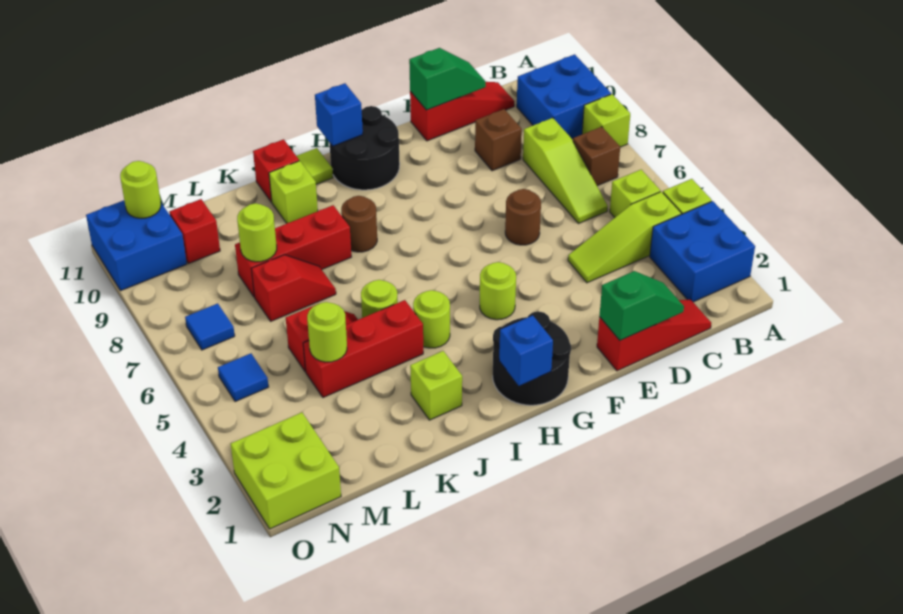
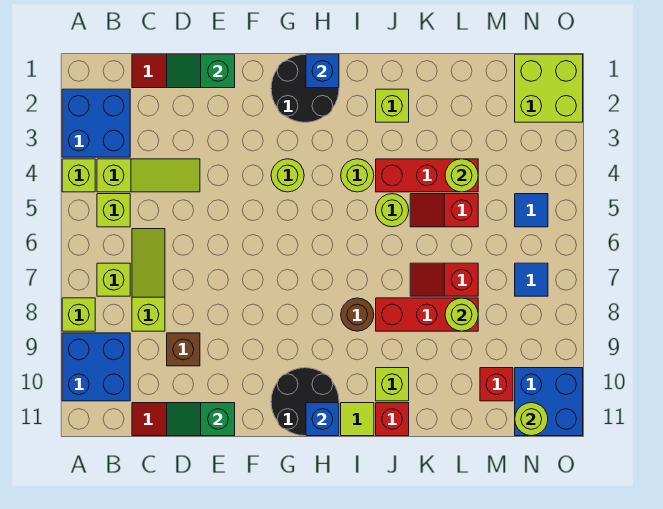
brown 1x1 brick [573,127,620,186] -> lime 1x1 brick [97,263,130,296]
brown 1x1 round brick [505,189,541,245] -> none

